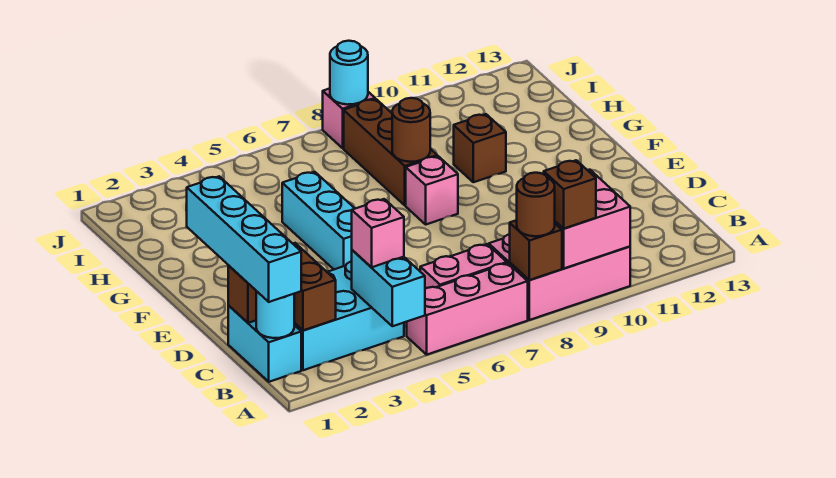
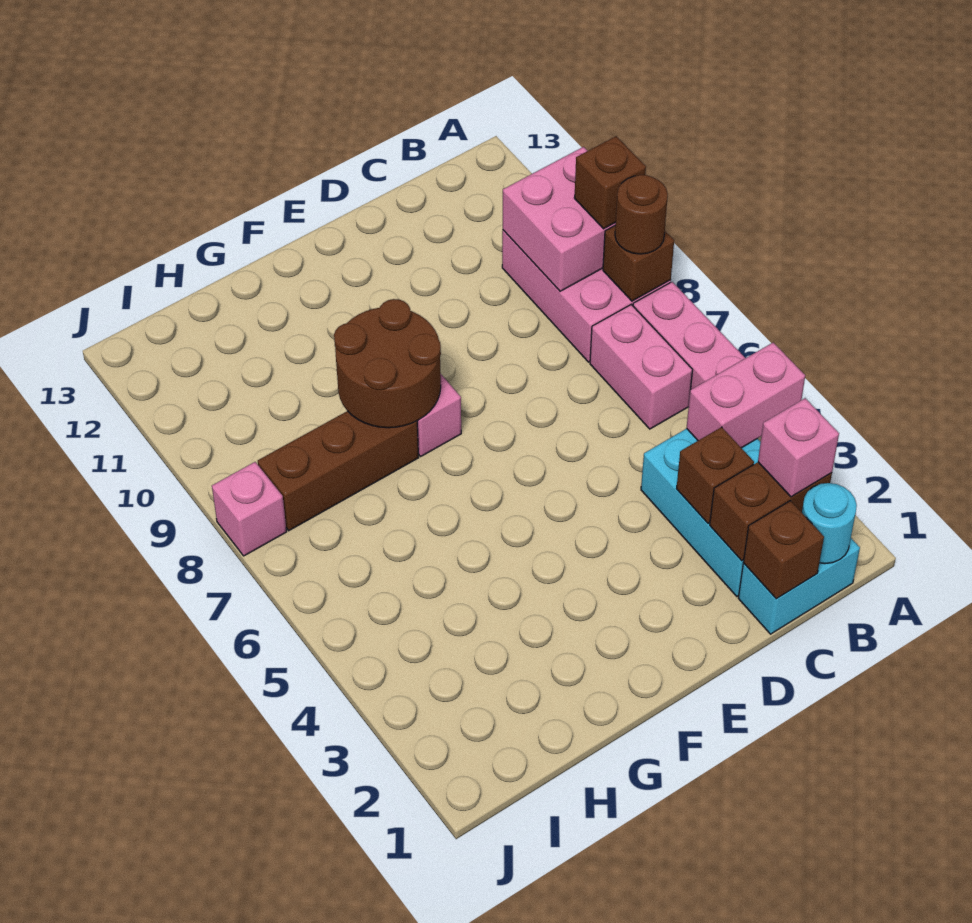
cyan 1x2 brick [352,250,425,326] -> pink 1x2 brick [687,343,805,448]
cyan 1x4 brick [186,176,301,302] -> none
pink 1x1 brick [352,199,404,267] -> pink 1x1 brick moved to [758,398,839,497]
cyan 1x3 brick [282,172,355,269] -> none
brown 1x1 round brick [392,98,430,162] -> brown 2x2 round brick [334,299,441,428]
brown 1x1 brick [454,114,506,182] -> brown 1x1 brick moved to [676,427,754,523]
cyan 1x1 round brick [330,41,368,105] -> none

